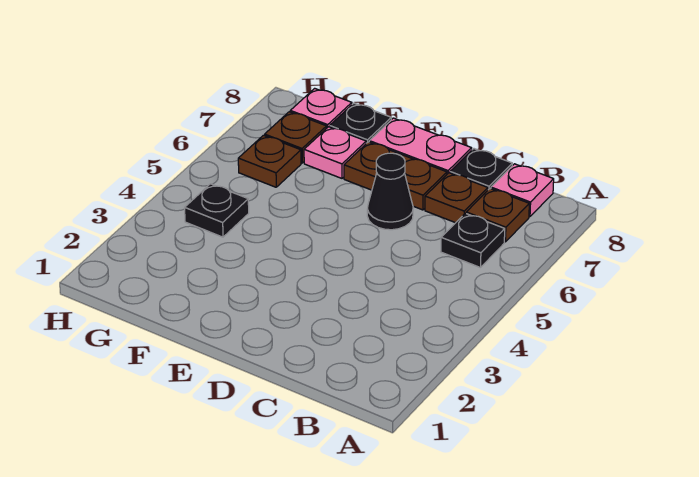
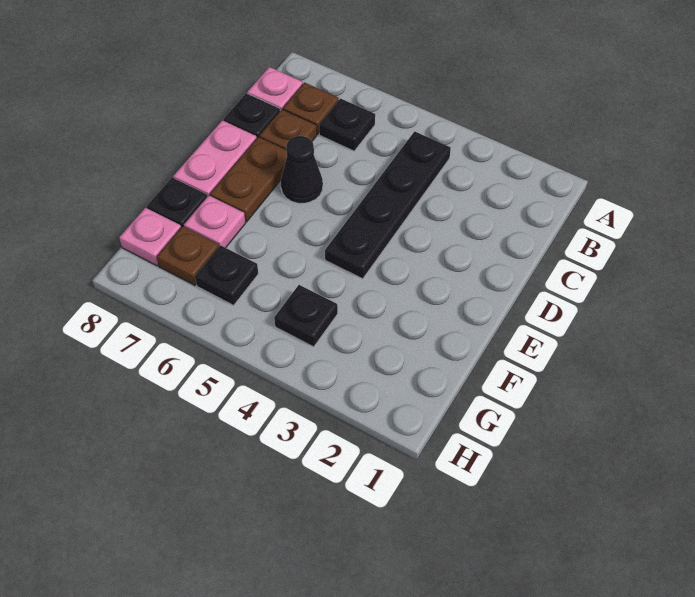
none -> black 1x4 plate [325,131,451,279]
brown 1x1 plate [238,135,301,187] -> black 1x1 plate [195,245,258,305]

